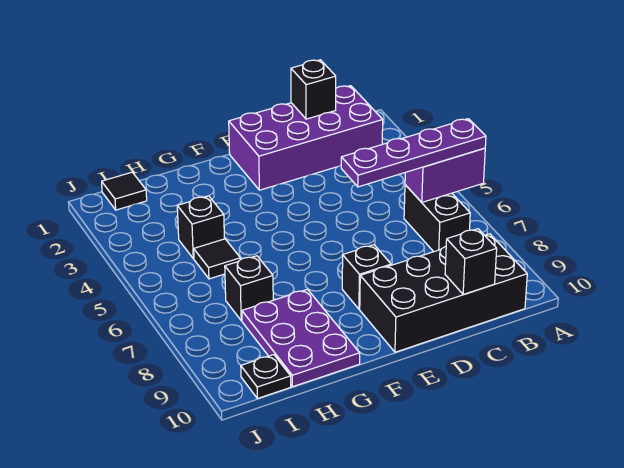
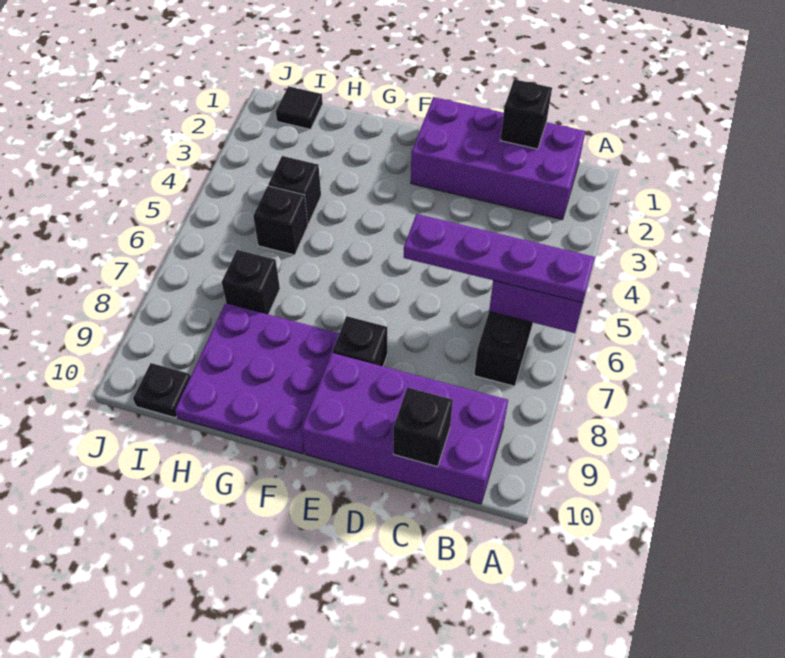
black 2x4 brick [360,234,527,352] -> purple 2x4 brick [302,353,508,504]
purple 2x3 plate [242,289,360,387] -> purple 3x3 plate [175,303,339,454]
black 1x1 tile [194,239,240,279] -> black 1x1 brick [253,186,308,255]

